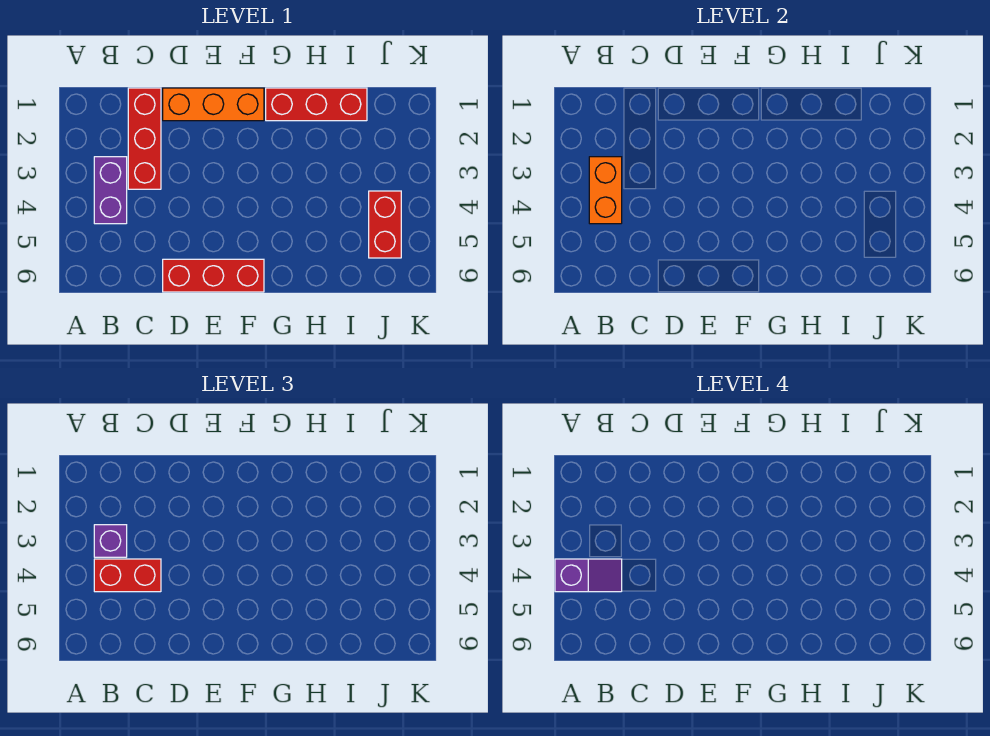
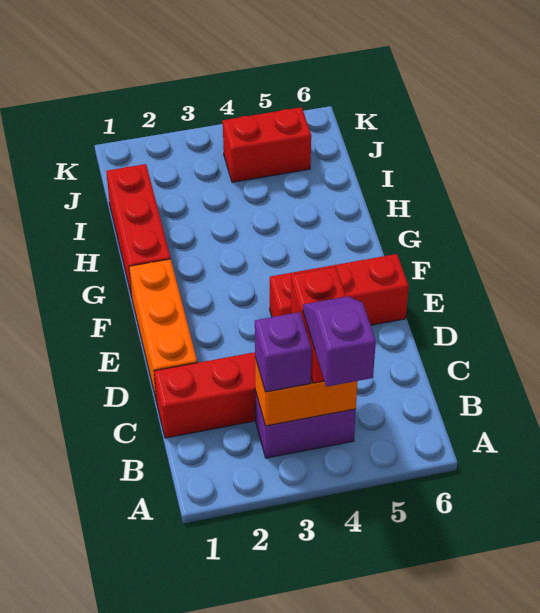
red 1x3 brick [163,259,264,292] -> red 1x3 brick turned to [270,254,409,325]

